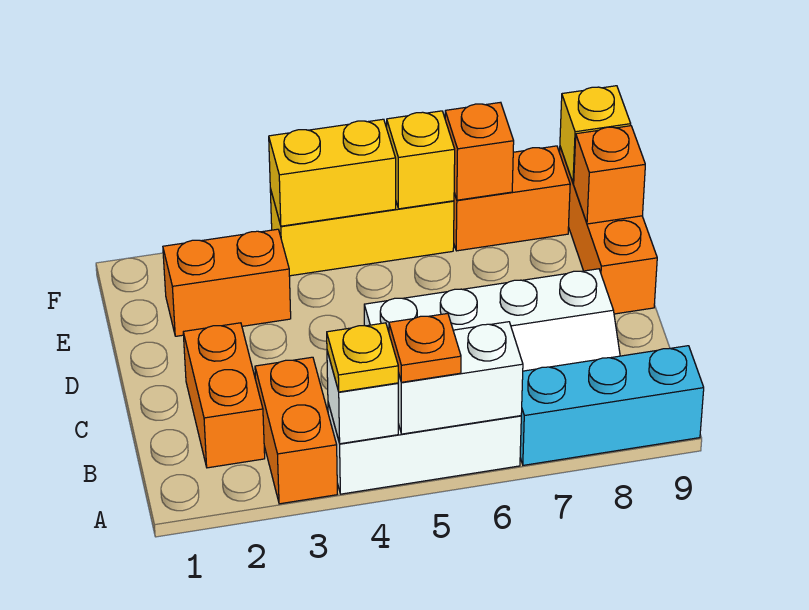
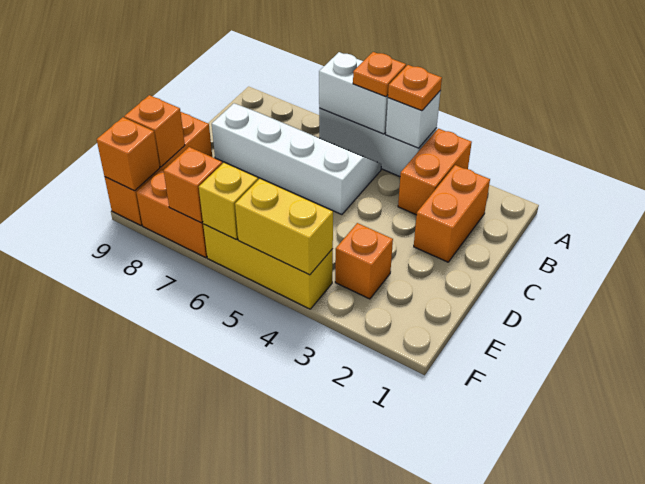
yellow 1x1 plate [327,323,398,392] -> orange 1x1 plate [388,65,442,111]
cyan 1x3 brick [520,346,704,465] -> none
orange 1x2 brick [163,229,291,336] -> orange 1x1 brick [335,223,393,299]
yellow 1x1 brick [560,86,631,183] -> orange 1x1 brick [97,117,160,191]

